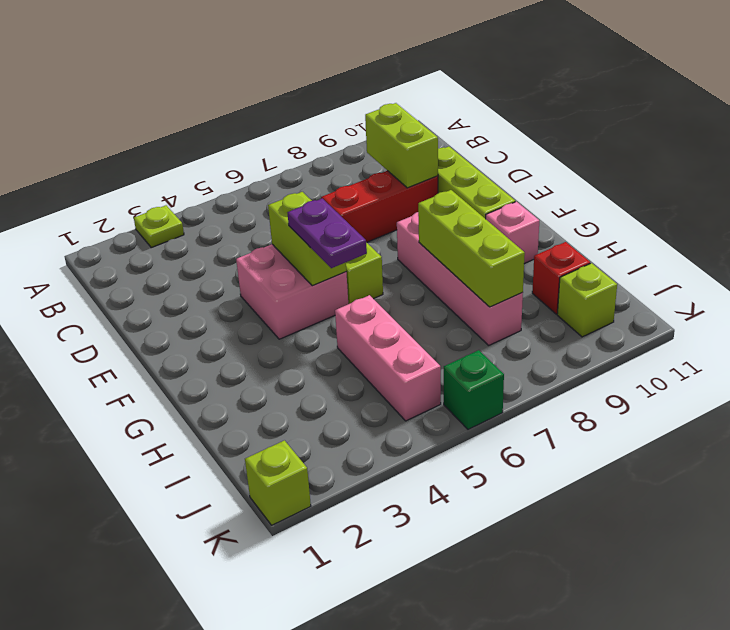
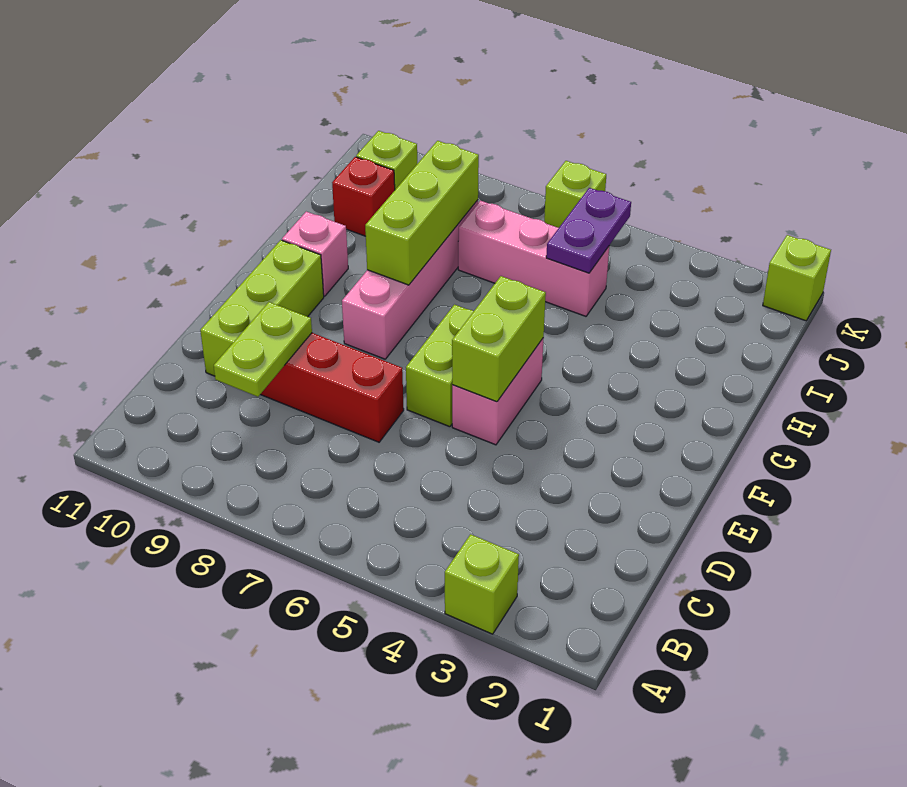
lime 1x1 plate [134,205,184,247] -> lime 1x1 brick [445,534,519,634]
lime 1x2 brick [365,103,438,188] -> lime 1x2 plate [214,302,312,397]
pink 2x2 brick [236,244,348,339] -> pink 1x2 brick [452,339,543,445]
purple 1x2 plate [287,198,367,268] -> purple 1x2 plate moved to [546,188,631,273]
pink 1x3 brick [335,295,441,421] -> pink 1x3 brick turned to [458,201,609,316]
green 1x1 brick [444,350,504,429] -> lime 1x1 brick [544,161,606,228]

